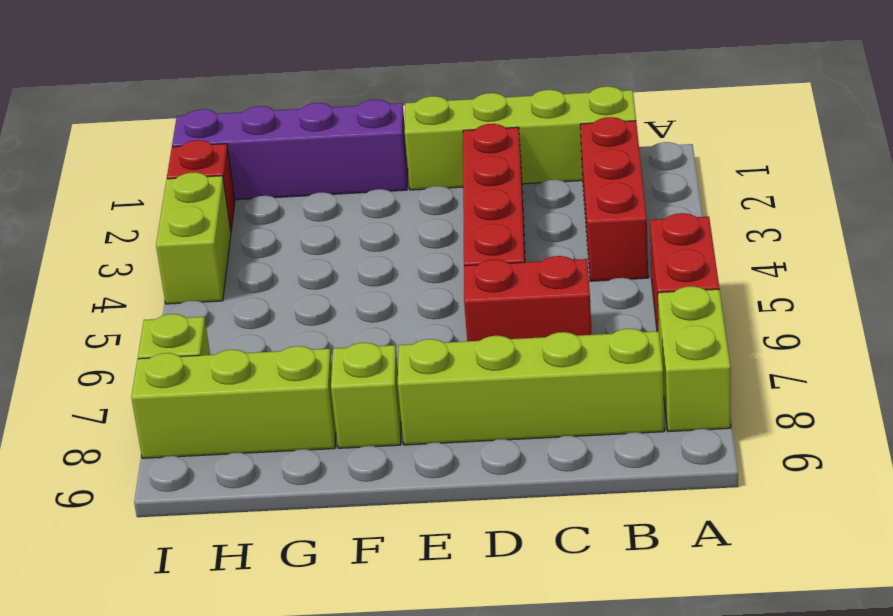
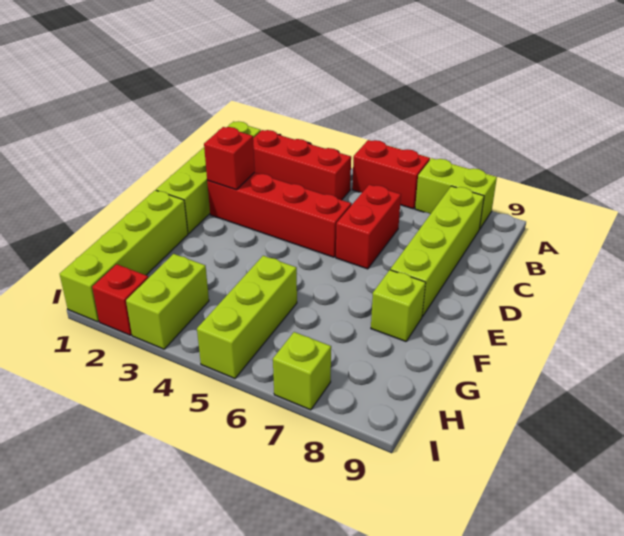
none -> red 1x1 brick [204,127,255,190]
purple 1x4 brick [172,100,408,200] -> lime 1x4 brick [60,190,188,322]
lime 1x3 brick [131,346,336,458] -> lime 1x3 brick moved to [197,256,297,378]
lime 1x2 brick [156,172,231,304] -> lime 1x2 brick turned to [126,254,209,349]

